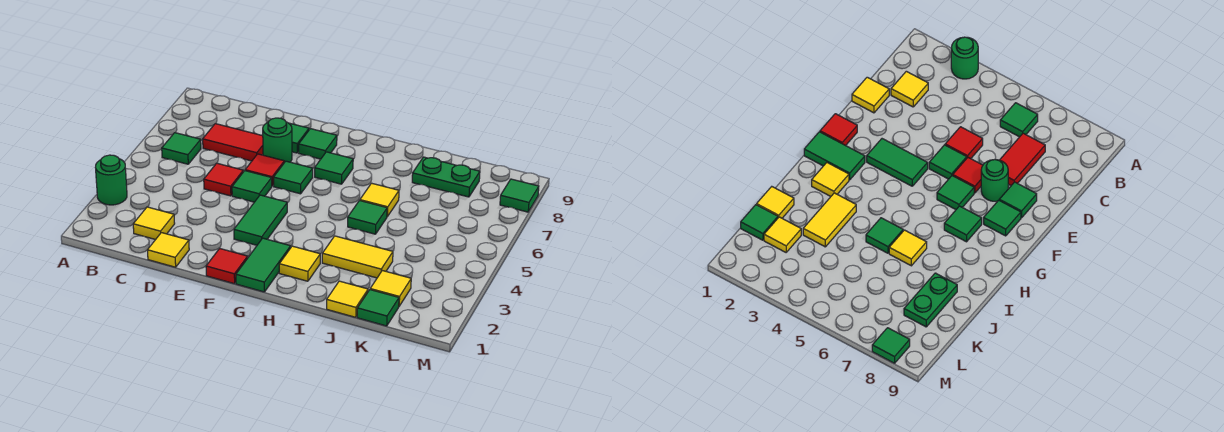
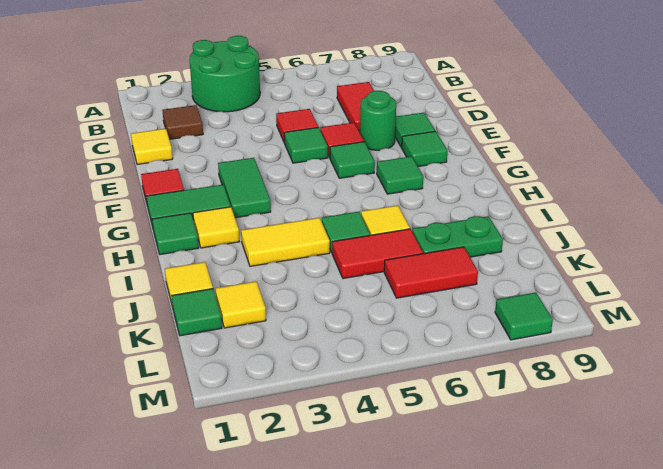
green 1x1 round brick [95,155,127,205] -> green 2x2 round brick [190,36,260,112]
green 1x1 tile [162,133,201,164] -> green 1x1 tile moved to [152,213,199,255]
yellow 1x1 tile [133,207,175,240] -> brown 1x1 tile [162,105,203,139]
green 1x2 tile [234,195,287,245] -> green 1x2 tile turned to [218,158,271,218]
yellow 1x2 tile [322,236,393,278] -> yellow 1x2 tile turned to [241,218,330,266]
none -> red 1x2 tile [332,229,423,279]
green 1x2 plate [412,157,480,197] -> green 1x2 plate turned to [412,216,503,257]
none -> red 1x2 tile [384,247,478,298]

